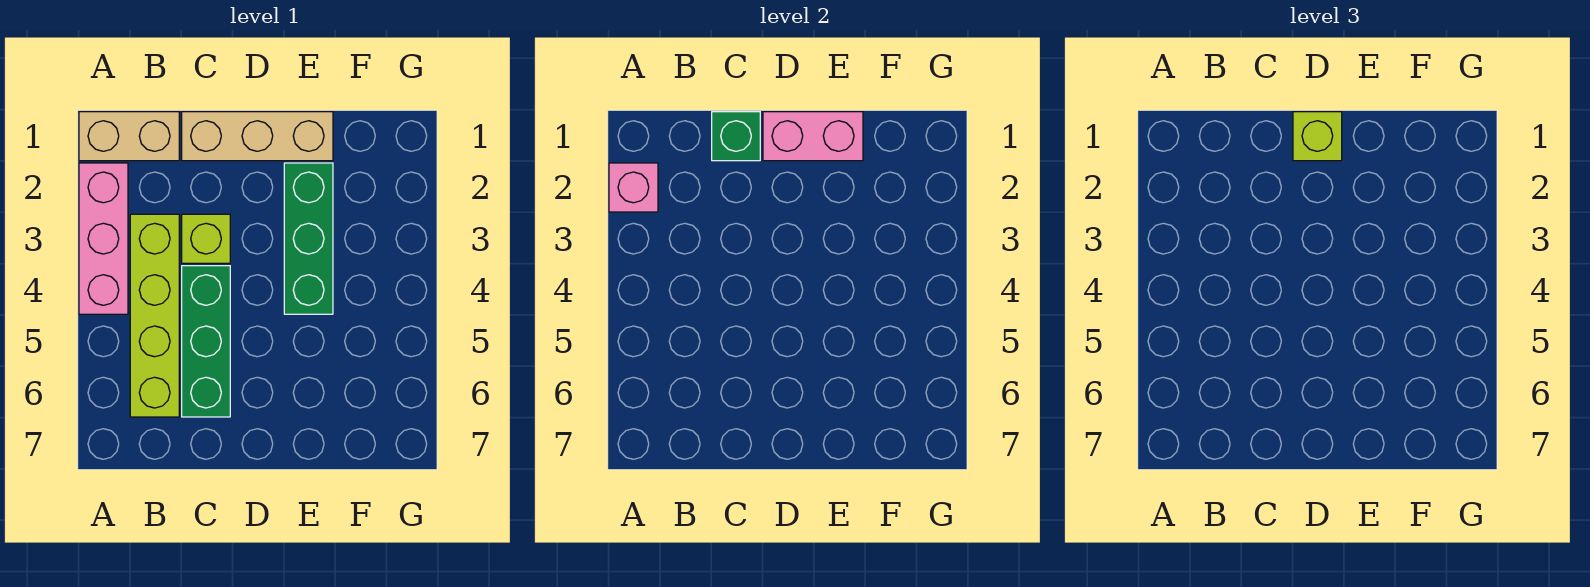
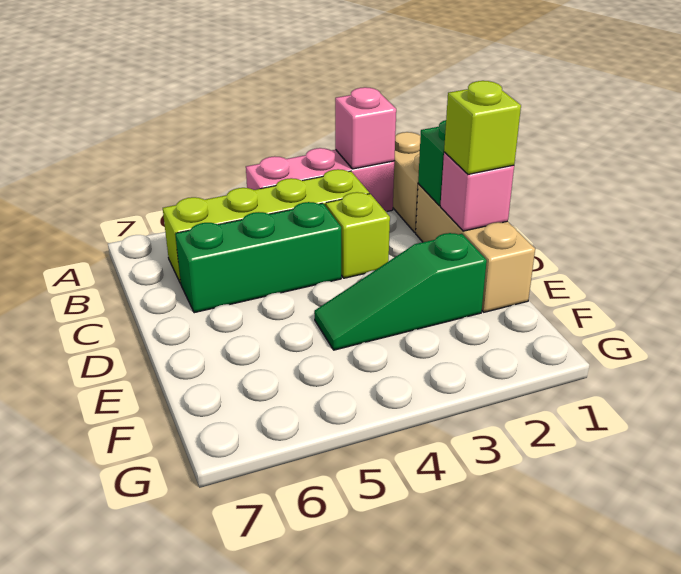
pink 1x2 brick [763,112,863,161] -> pink 1x1 brick [440,152,514,231]
green 1x3 brick [284,163,333,314] -> green 1x3 slope [314,233,487,350]

